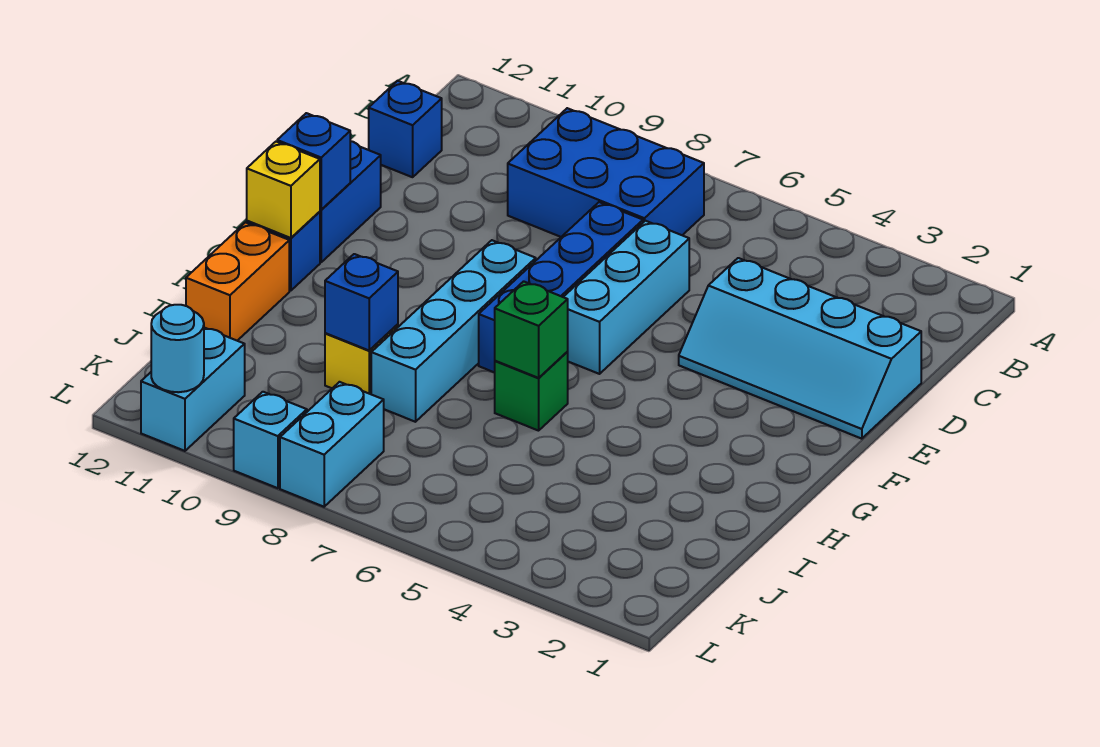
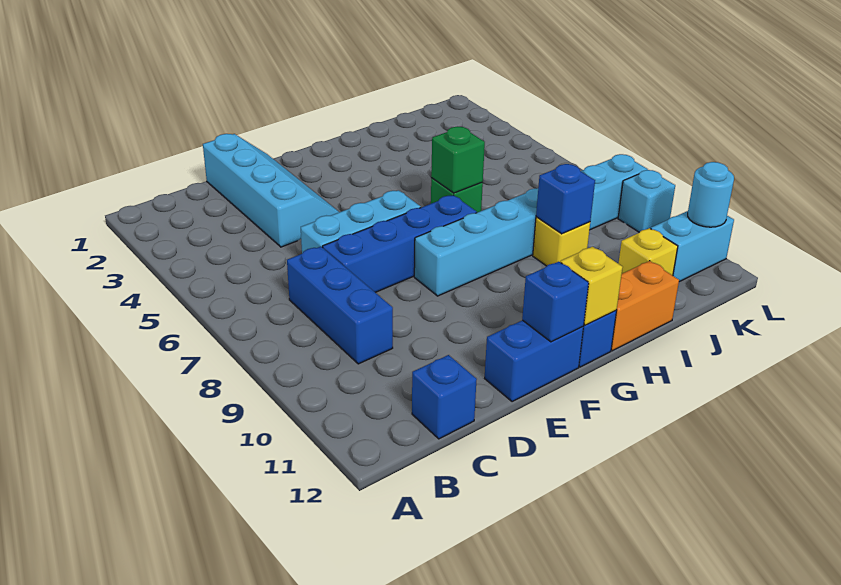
blue 2x3 brick [508,108,704,237] -> blue 1x3 brick [287,247,393,364]
none -> yellow 1x1 brick [618,228,678,276]

